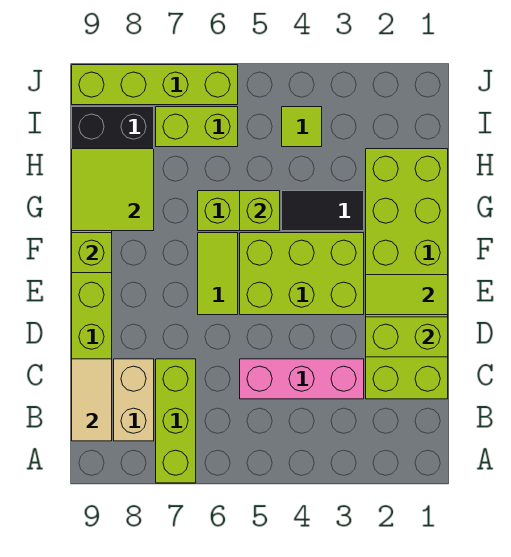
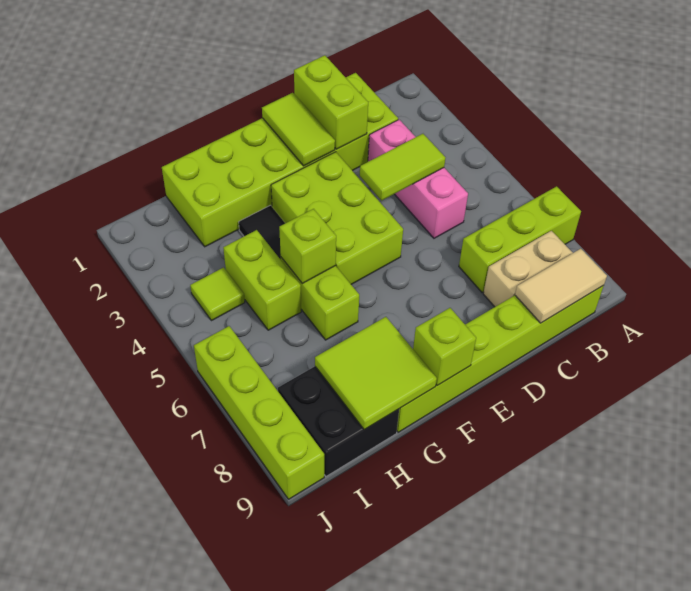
lime 1x2 tile [198,233,238,315] -> lime 1x2 tile moved to [360,134,445,201]
lime 1x2 brick [156,107,238,147] -> lime 1x2 brick moved to [223,230,301,330]

